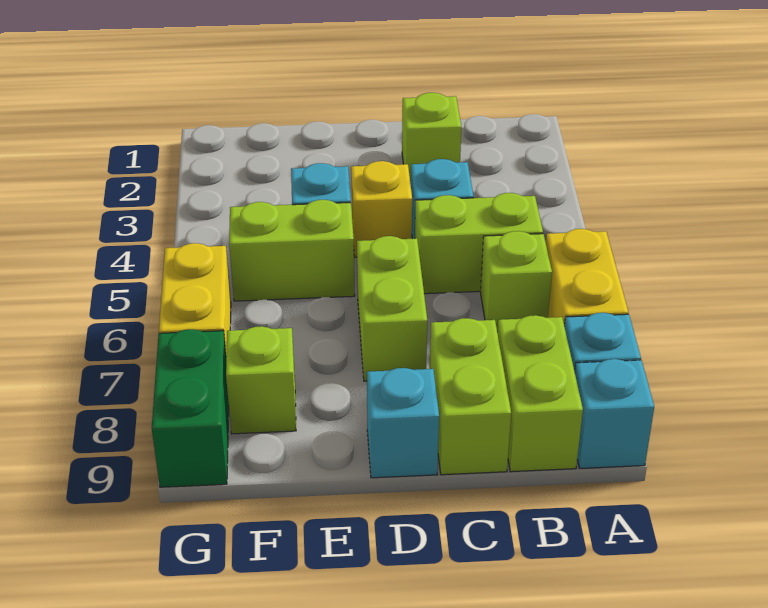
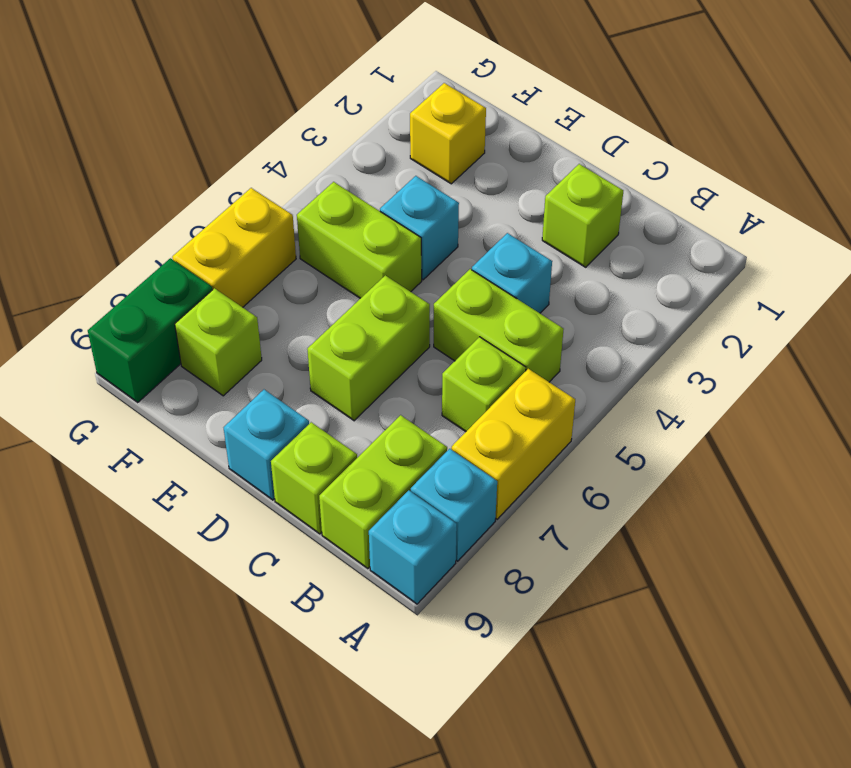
lime 1x2 brick [430,318,511,475] -> lime 1x1 brick [271,422,357,534]
yellow 1x1 brick [351,161,412,257] -> yellow 1x1 brick moved to [410,83,486,184]

